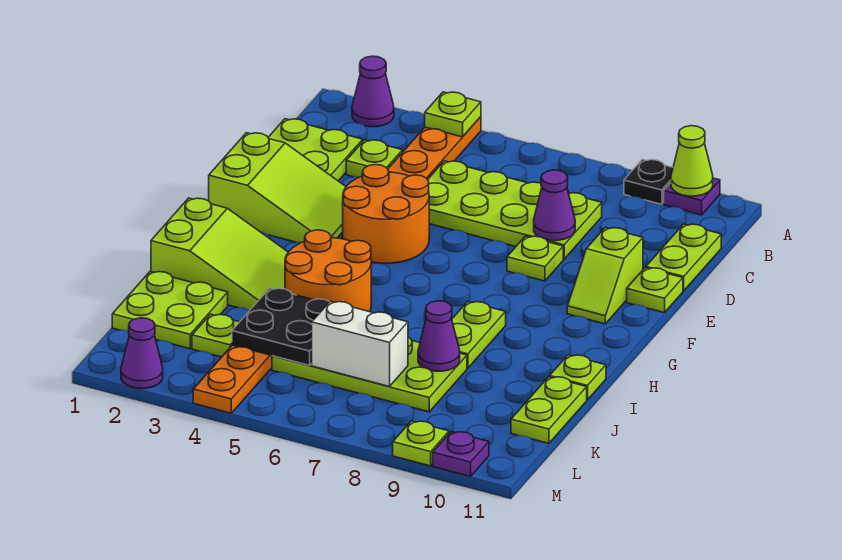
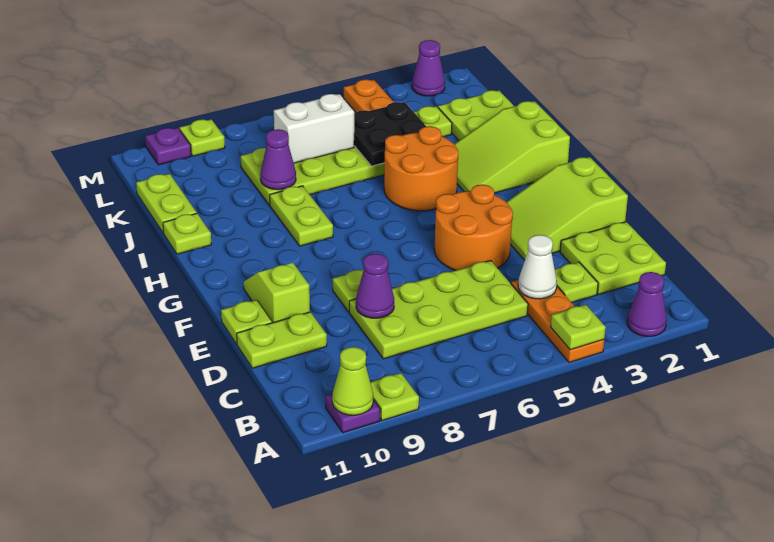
black 1x1 plate [624,159,673,204] -> lime 1x1 plate [370,373,419,421]
none -> white 1x1 cone [518,235,557,299]
lime 1x2 plate [646,224,721,291] -> lime 1x2 plate turned to [237,312,327,368]

